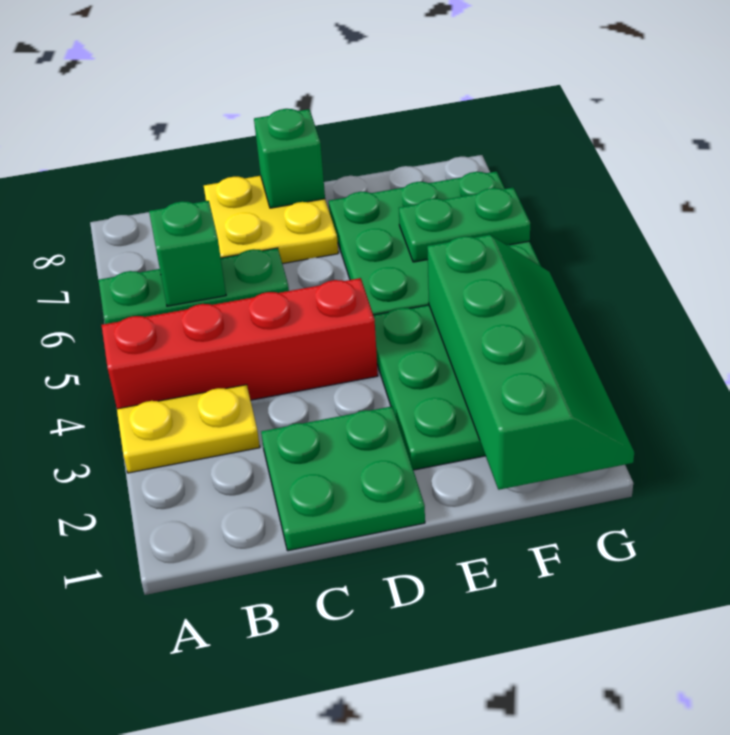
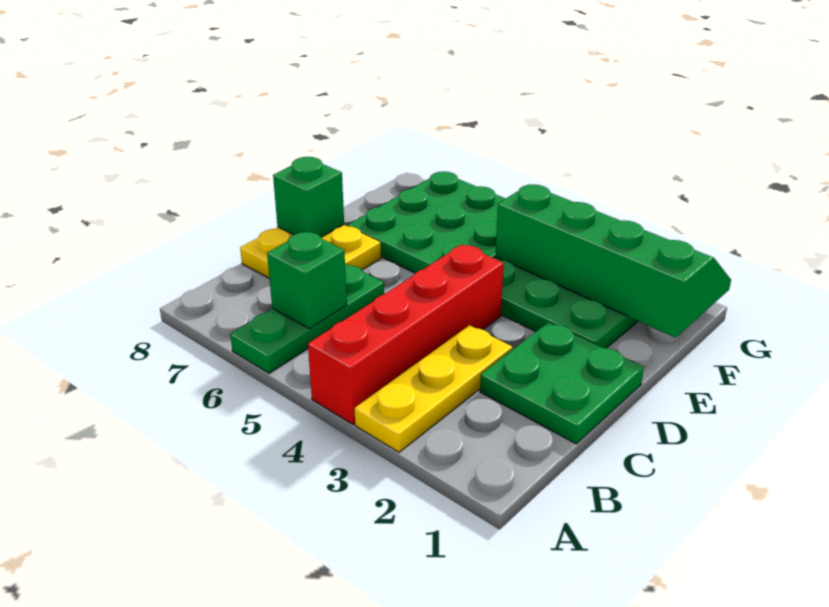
yellow 1x2 plate [117,385,260,473] -> yellow 1x3 plate [354,325,513,452]
green 1x2 plate [399,188,530,262] -> none

